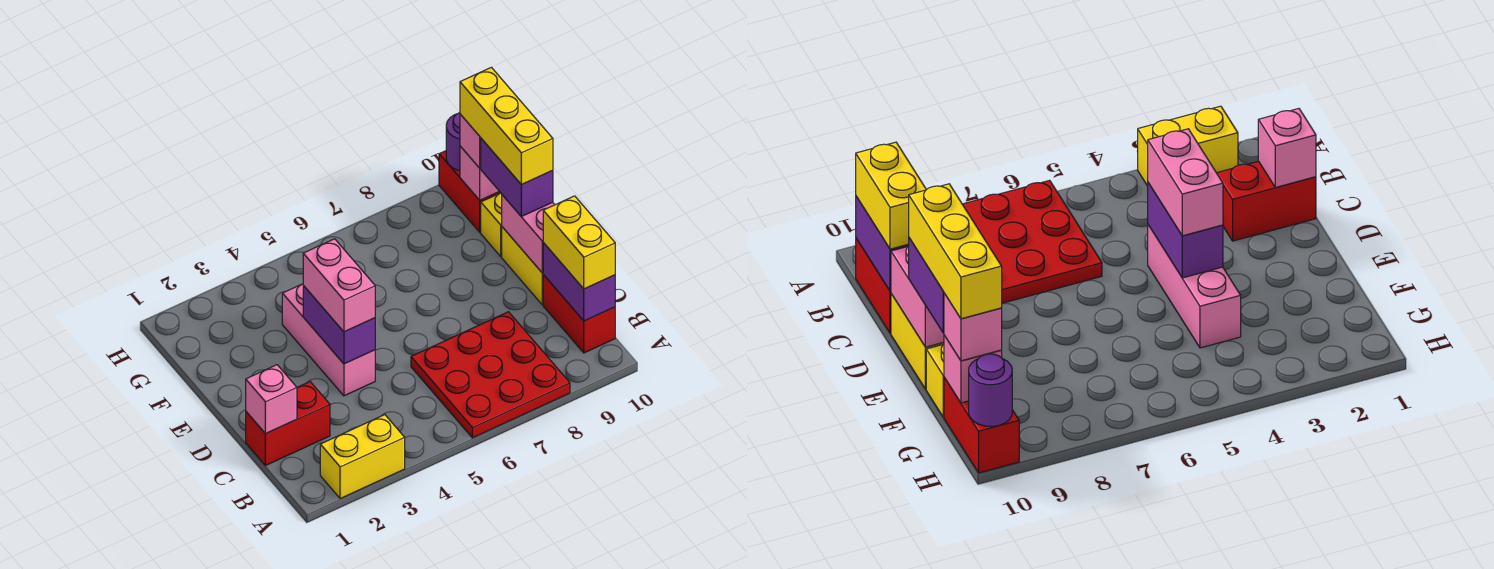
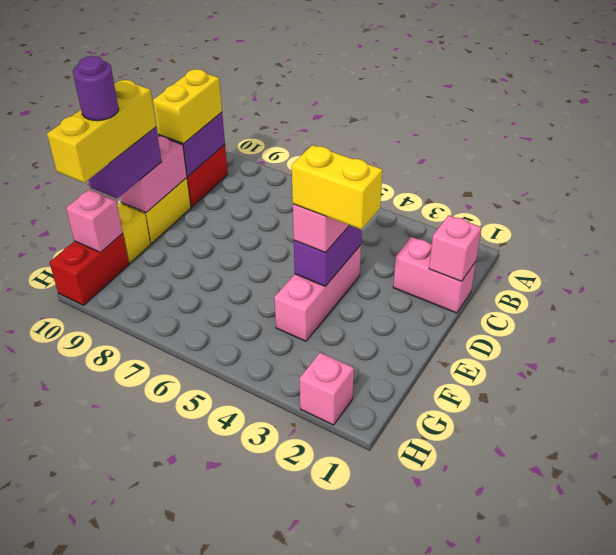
yellow 1x2 brick [320,415,405,499] -> yellow 1x2 brick moved to [292,145,382,230]
red 3x3 plate [411,312,570,438] -> none
red 1x2 brick [246,382,330,466] -> pink 1x2 brick [393,237,476,313]
pink 1x1 brick [460,114,481,168] -> pink 1x1 brick moved to [299,353,354,425]
purple 1x1 round brick [446,113,460,171] -> purple 1x1 round brick moved to [73,56,119,121]

